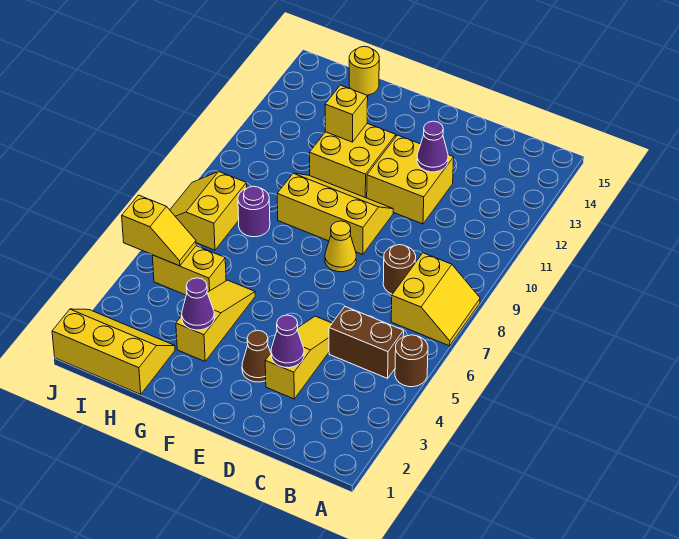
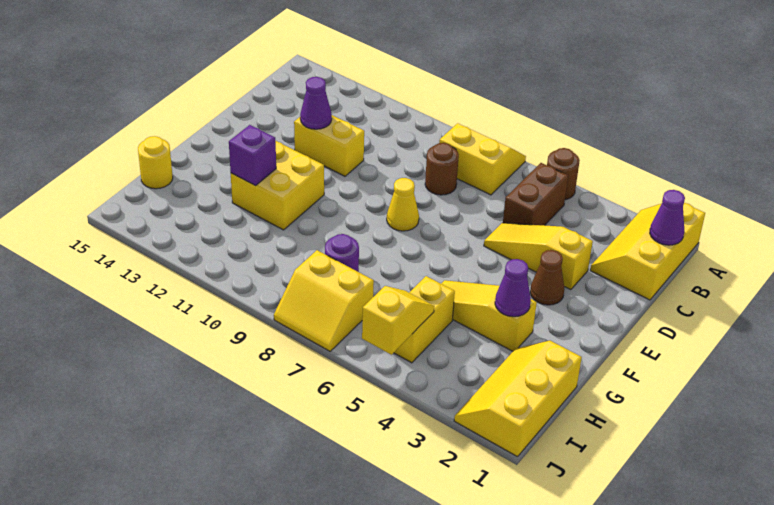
purple 1x1 cone [271,315,304,368] -> purple 1x1 cone moved to [650,190,685,245]
yellow 2x2 brick [367,135,454,224] -> yellow 1x2 brick [294,115,364,176]
yellow 2x3 slope [277,173,393,255] -> yellow 2x3 slope moved to [590,203,705,300]
yellow 1x1 brick [325,85,368,142] -> purple 1x1 brick [229,125,276,186]

